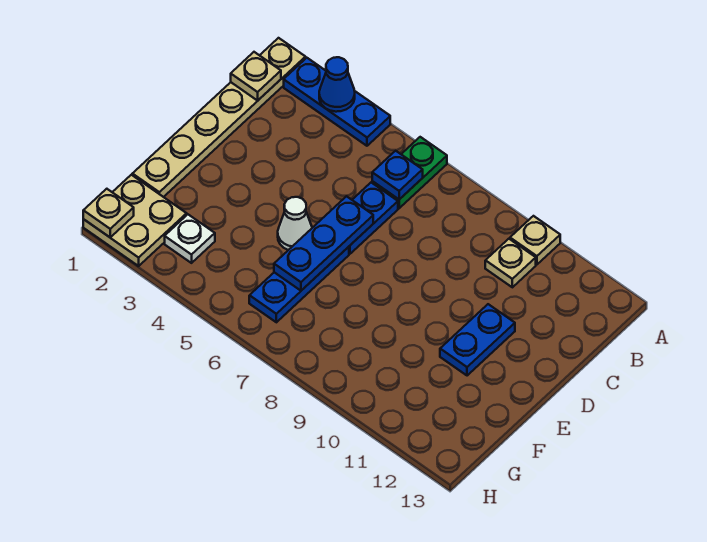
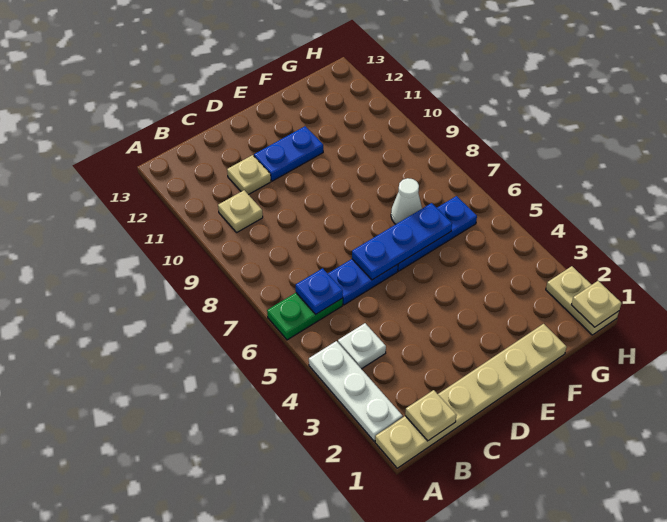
blue 1x3 plate [284,58,390,146] -> white 1x3 plate [309,341,403,441]
blue 1x1 cone [319,57,355,112] -> none
tan 1x1 plate [510,216,560,265] -> tan 1x1 plate moved to [227,155,271,195]
white 1x1 cone [278,197,312,250] -> white 1x1 cone moved to [391,178,422,224]
tan 2x2 plate [83,175,187,266] -> tan 1x2 plate [546,266,619,335]
white 1x1 plate [165,215,215,263] -> white 1x1 plate moved to [338,323,386,369]

